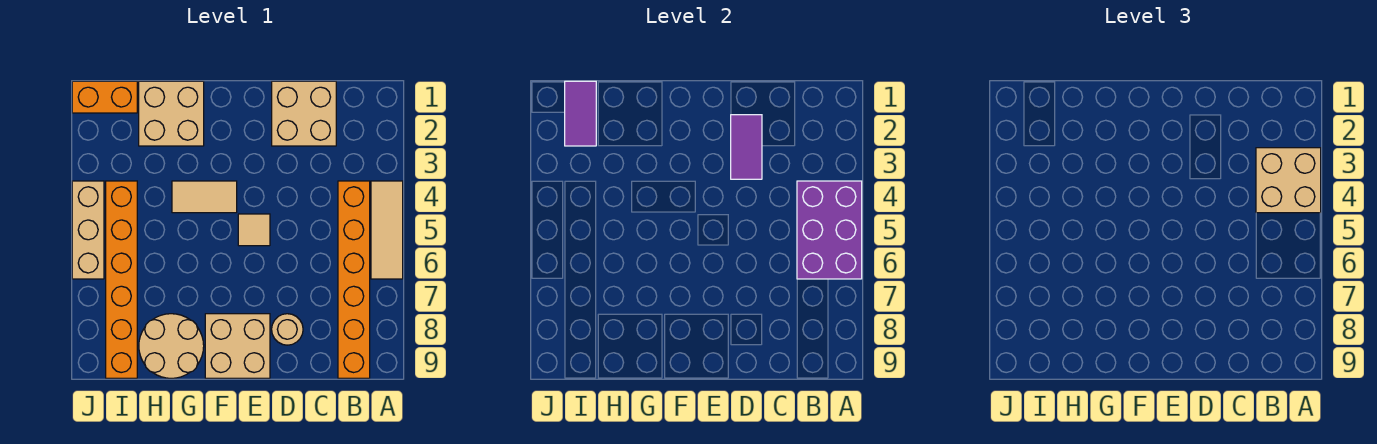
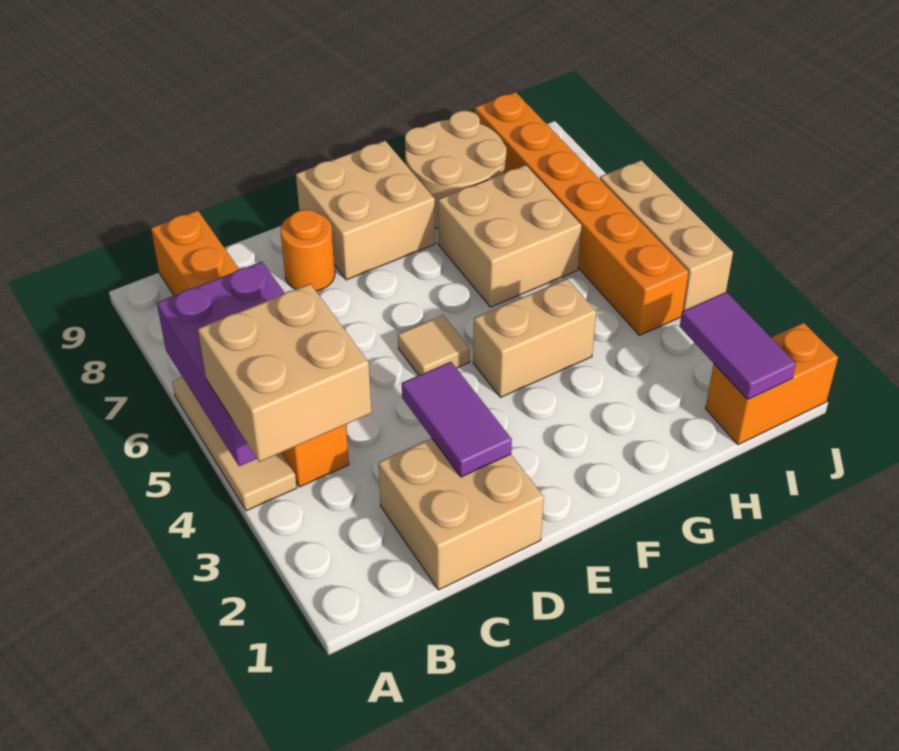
tan 1x1 round brick [272,314,303,345] -> orange 1x1 round brick [281,210,335,291]
tan 1x2 tile [172,181,237,213] -> tan 1x2 brick [473,279,596,397]
tan 2x2 brick [139,81,204,146] -> tan 2x2 brick moved to [438,165,582,307]

